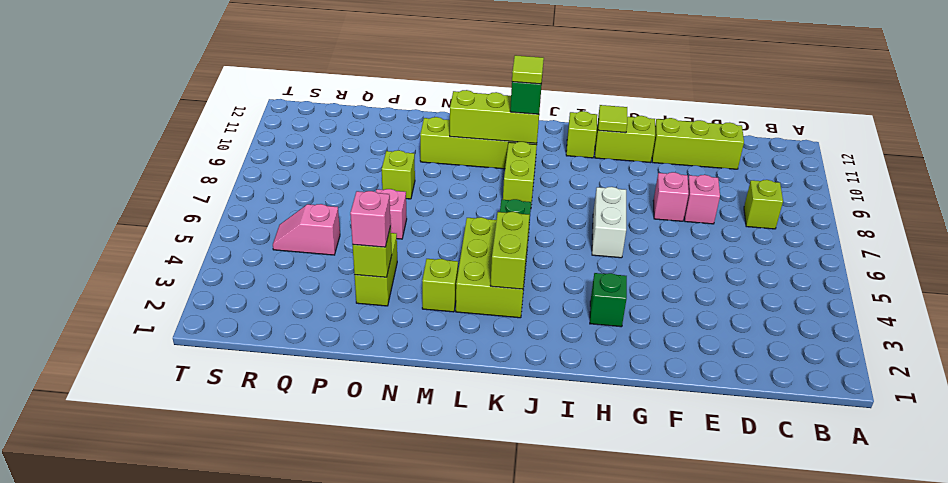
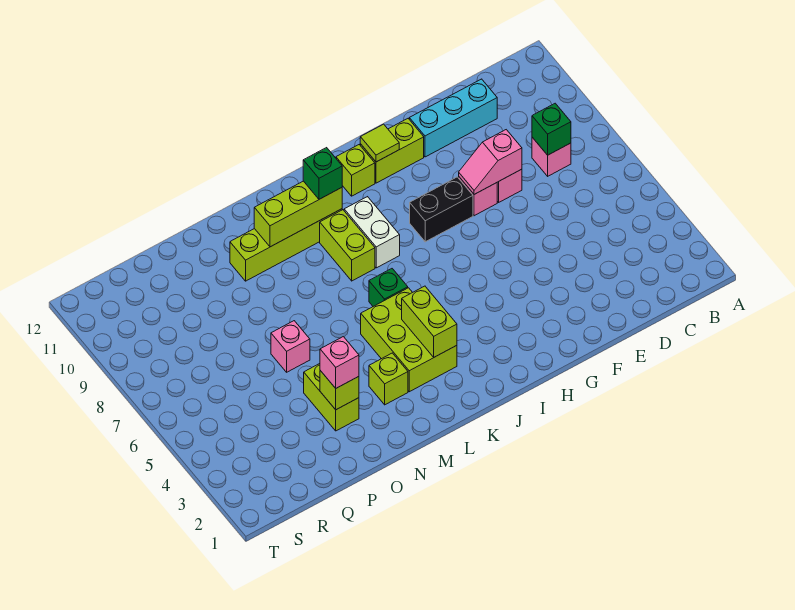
lime 1x1 brick [744,180,783,229] -> pink 1x1 brick [532,137,571,176]
lime 1x3 brick [652,118,744,169] -> cyan 1x3 brick [409,79,497,157]
none -> black 1x2 brick [410,177,473,242]
green 1x1 brick [590,273,627,327] -> green 1x1 brick moved to [532,103,571,155]
white 1x2 brick [592,187,626,258] -> white 1x2 brick moved to [344,197,400,268]
lime 1x1 tile [512,55,544,84] -> none
lime 1x1 brick [382,150,415,199] -> none
pink 1x2 slope [273,204,340,255] -> pink 1x2 slope moved to [459,130,522,194]

